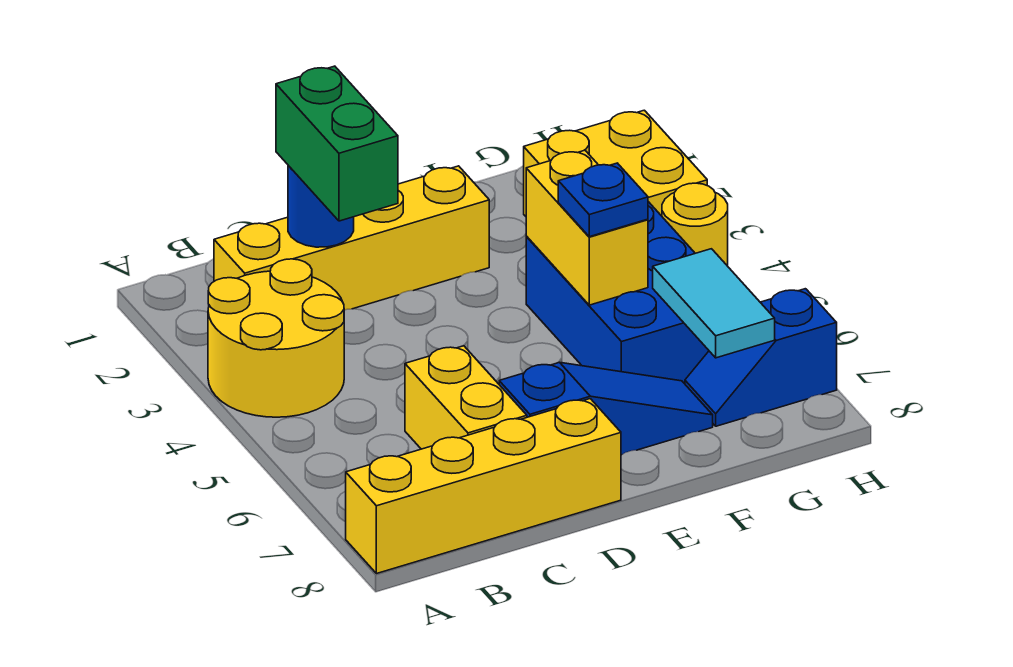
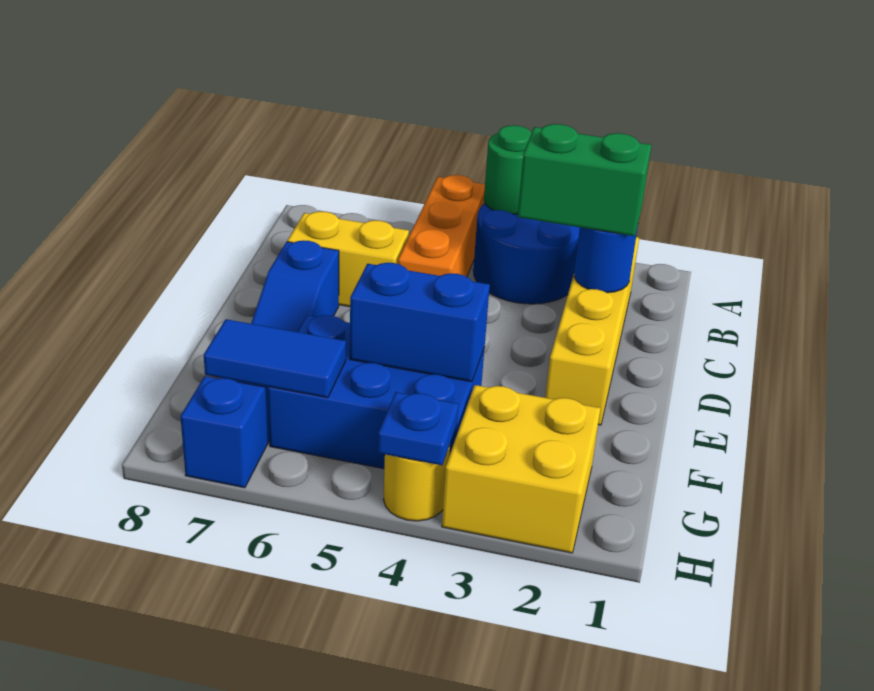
yellow 2x2 round brick [208,259,344,417] -> blue 2x2 round brick [473,203,580,304]
none -> green 1x1 round brick [484,125,531,214]
none -> orange 1x3 brick [398,175,485,277]
yellow 1x4 brick [346,399,621,574] -> none
yellow 1x2 brick [526,150,648,305] -> blue 1x2 brick [350,263,490,382]
blue 1x1 plate [558,163,648,237] -> blue 1x1 plate moved to [378,392,458,465]
cyan 1x2 tile [653,249,775,358] -> blue 1x2 tile [204,319,346,398]

